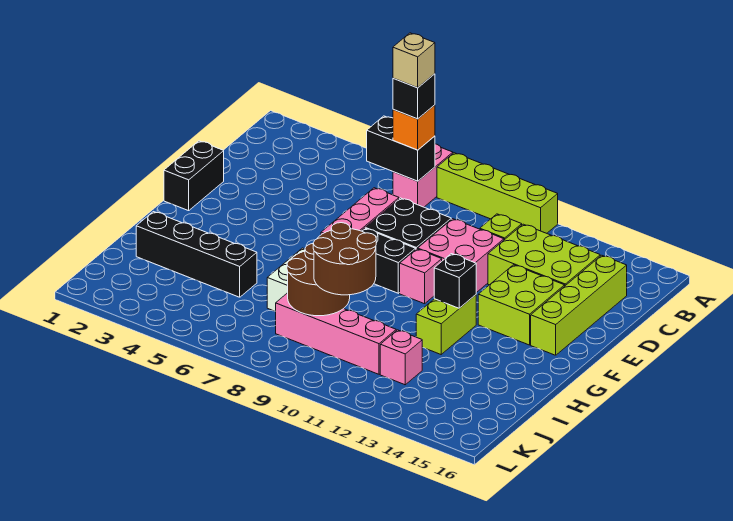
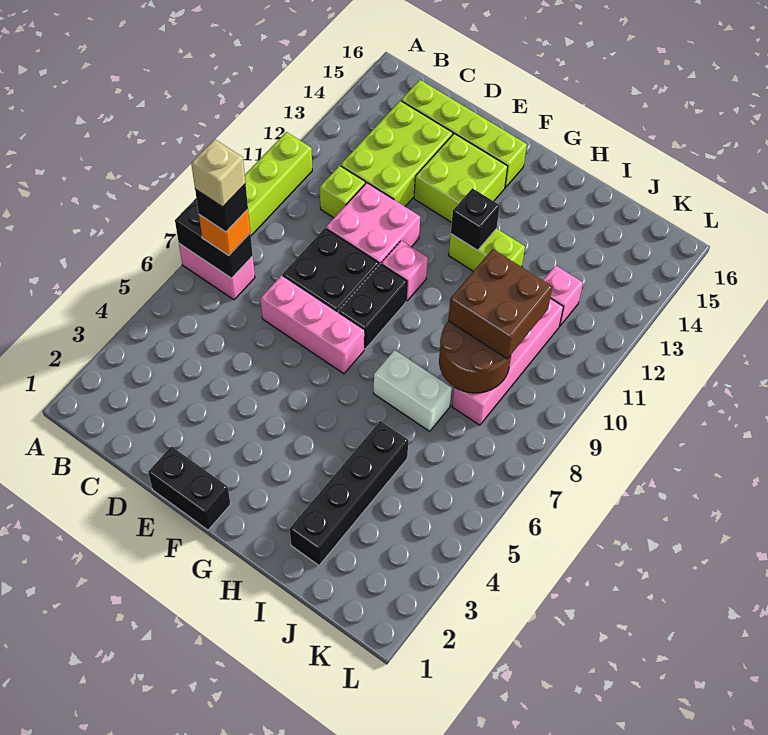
black 1x2 brick [367,116,435,181] -> black 1x2 brick turned to [175,199,253,278]
brown 2x2 round brick [313,223,376,295] -> brown 2x2 brick [448,249,552,359]

